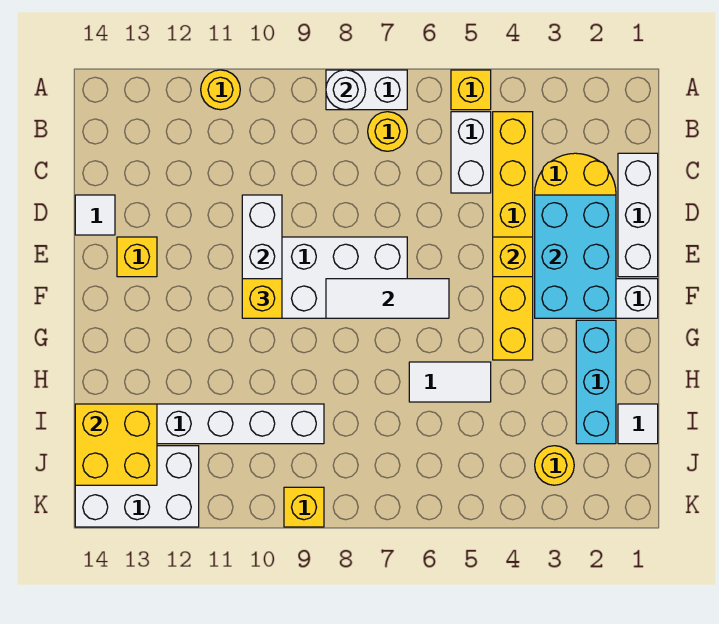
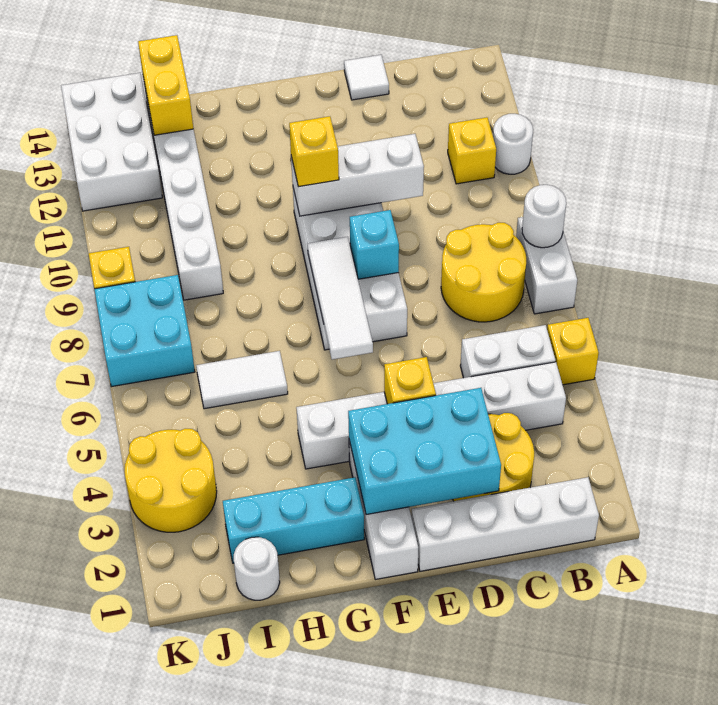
yellow 1x1 round brick [201,70,240,110] -> white 1x1 round brick [493,114,533,174]
yellow 1x6 brick [493,112,533,360] -> white 1x6 brick [296,362,566,469]
yellow 1x1 round brick [368,112,407,151] -> yellow 2x2 round brick [441,223,526,322]
white 1x3 brick [618,153,658,277] -> white 1x4 brick [411,477,599,571]
none -> cyan 1x1 brick [350,210,399,279]
yellow 1x1 brick [117,237,157,277] -> yellow 1x1 brick moved to [448,117,496,184]
white 1x2 tile [409,362,491,402] -> white 1x2 tile turned to [196,351,288,409]
white 1x1 tile [618,404,658,444] -> white 1x1 round brick [234,537,280,600]
yellow 2x2 brick [75,404,157,485] -> yellow 1x2 brick [138,35,193,135]
yellow 1x1 round brick [535,446,574,485] -> yellow 2x2 round brick [125,429,217,532]
none -> cyan 2x2 brick [94,275,195,387]

